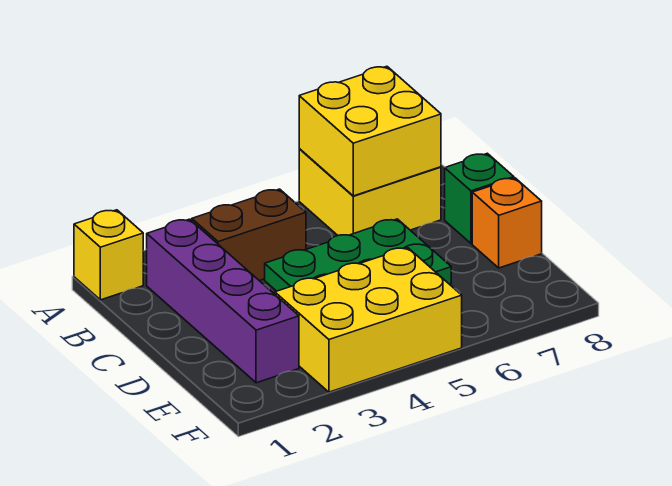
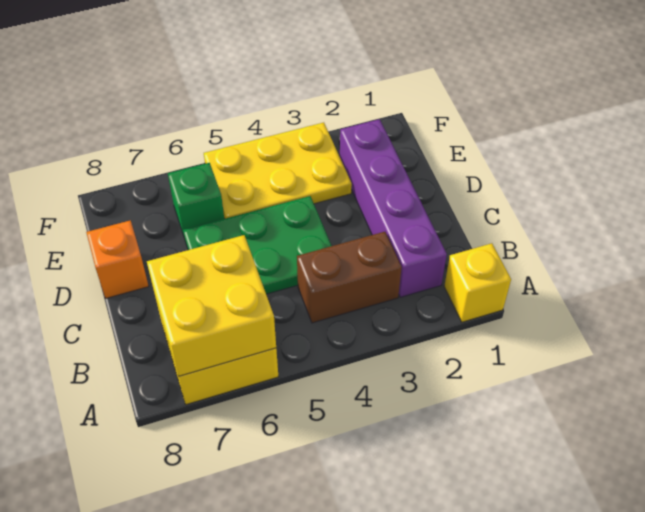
green 1x1 brick [445,153,514,244] -> green 1x1 brick moved to [168,163,224,236]
yellow 2x3 brick [275,248,462,392] -> yellow 2x3 plate [204,123,352,219]

